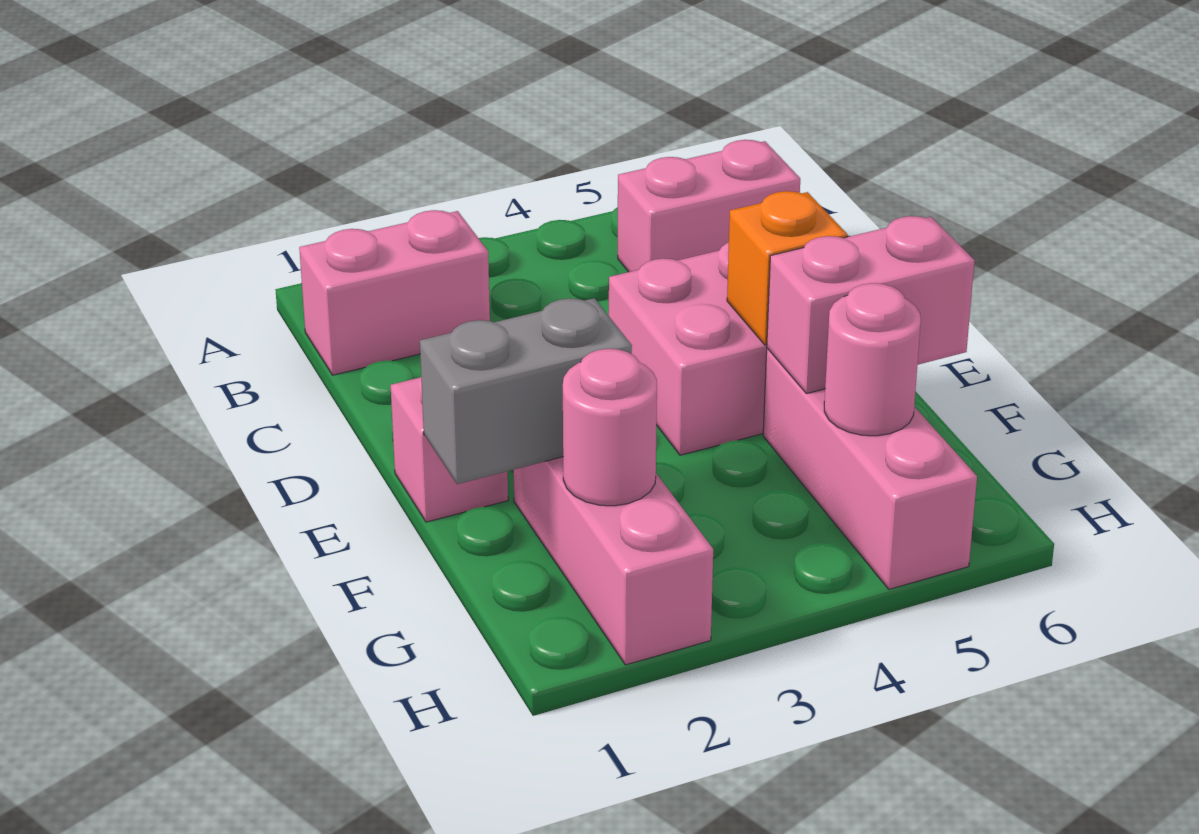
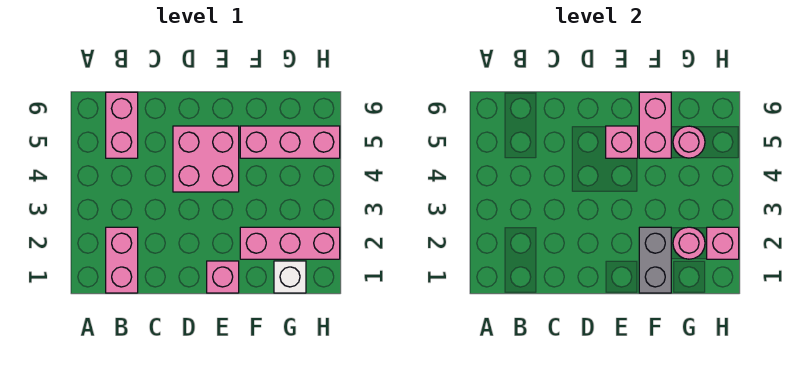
orange 1x1 brick [727,191,848,345] -> pink 1x1 brick [606,126,638,158]
none -> white 1x1 brick [274,261,306,293]
none -> pink 1x1 brick [707,227,739,259]

